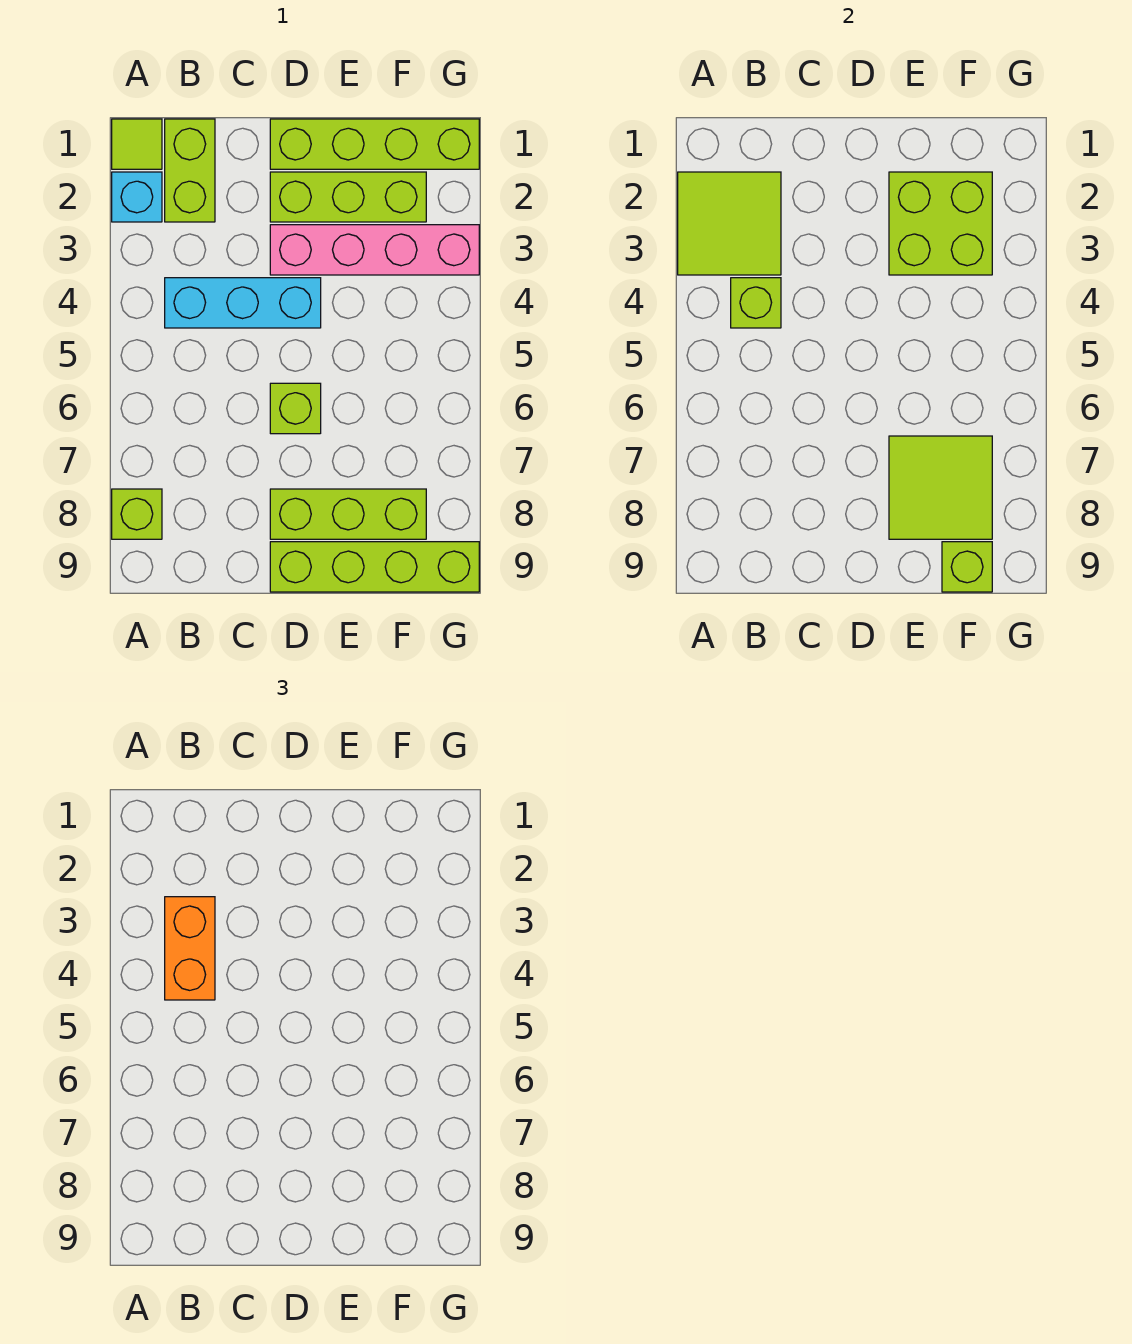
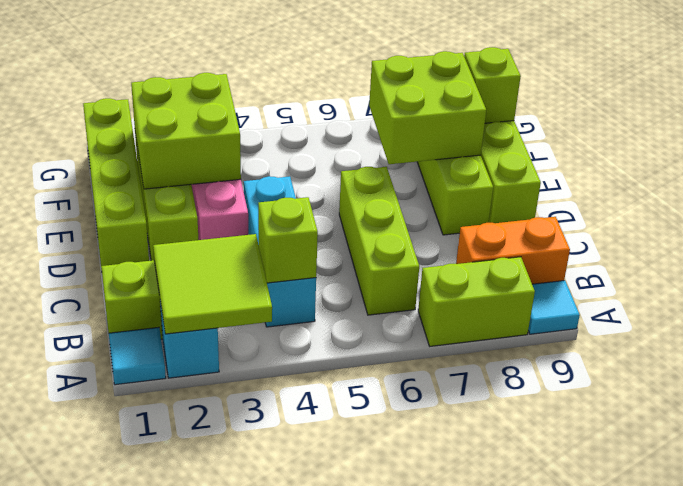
lime 1x1 tile [112,119,162,169] -> cyan 1x1 tile [109,327,166,385]
lime 1x1 brick [112,489,162,539] -> lime 1x2 brick [418,257,535,346]
none -> cyan 1x1 tile [528,280,580,334]
orange 1x2 brick [165,897,215,1000] -> orange 1x2 brick moved to [456,217,570,284]
lime 1x1 brick [270,383,321,434] -> lime 1x3 brick [339,167,419,315]
lime 2x2 tile [889,436,992,539] -> lime 2x2 brick [369,51,486,164]

